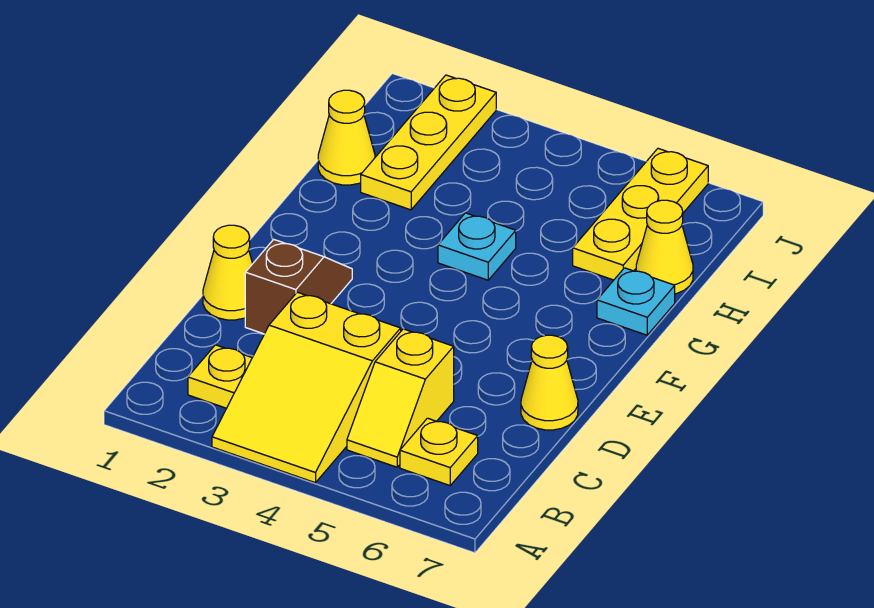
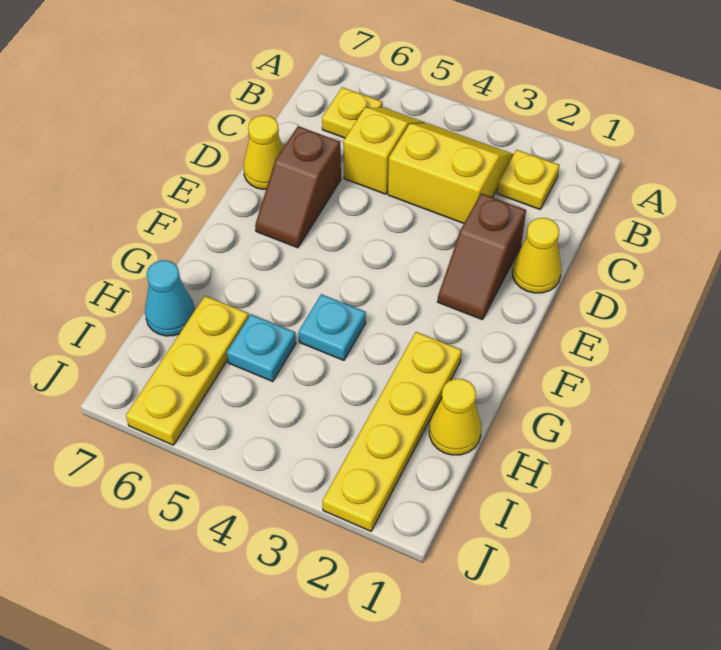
yellow 2x3 slope [212,292,401,483] -> yellow 2x2 slope [388,123,514,223]
none -> brown 1x2 slope [255,126,341,248]
cyan 1x1 plate [597,268,675,335] -> cyan 1x1 plate moved to [227,315,296,381]
yellow 1x3 plate [361,75,496,210] -> yellow 1x4 plate [322,332,462,531]
yellow 1x1 cone [636,200,693,294] -> cyan 1x1 cone [145,260,195,336]

